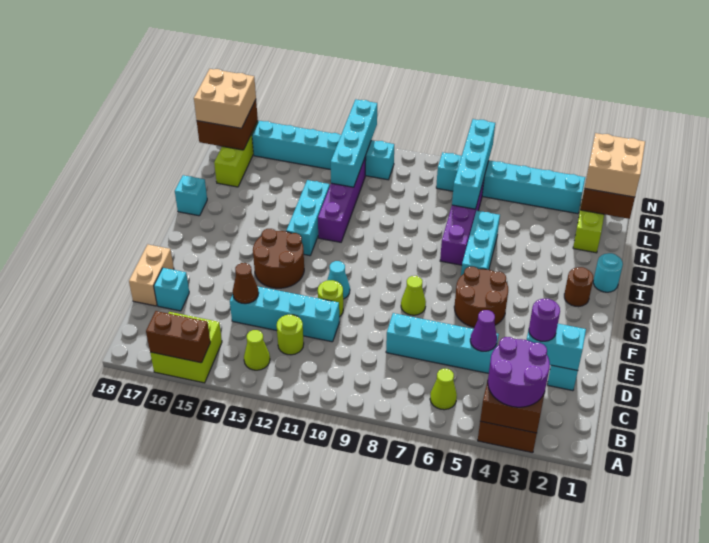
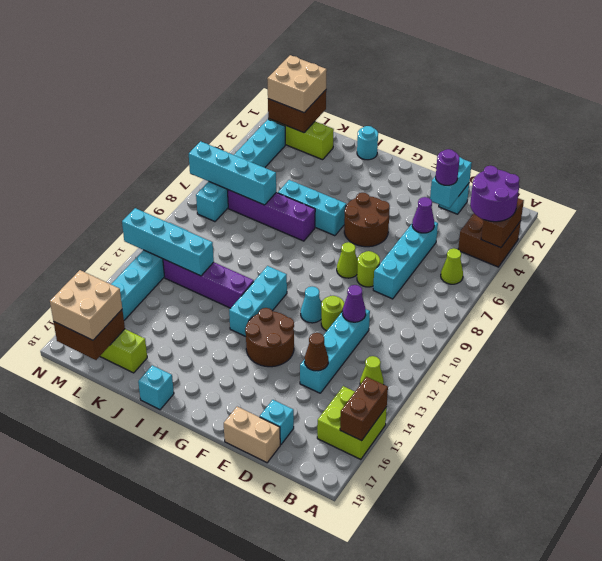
lime 1x1 round brick [277,315,304,355] -> lime 1x1 round brick moved to [357,251,380,287]
none -> purple 1x1 cone [343,285,366,322]
brown 1x1 round brick [564,267,593,307] -> none
cyan 1x3 brick [286,180,330,256] -> cyan 1x3 brick turned to [229,266,287,336]

